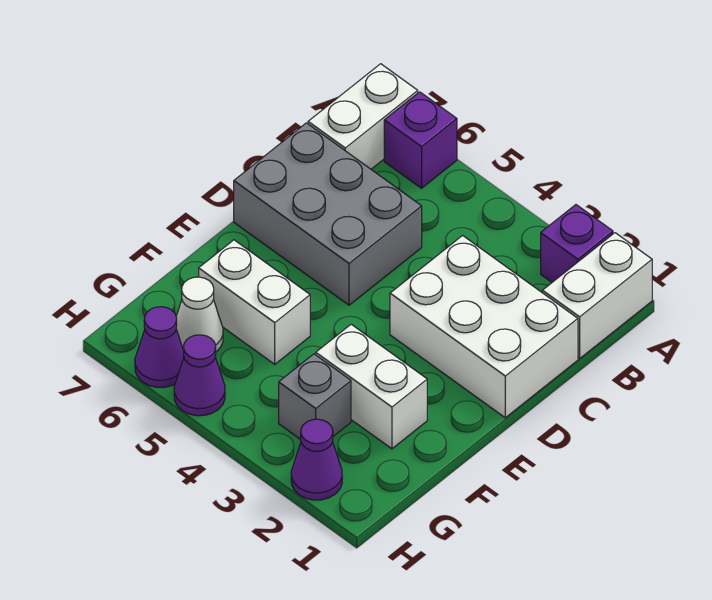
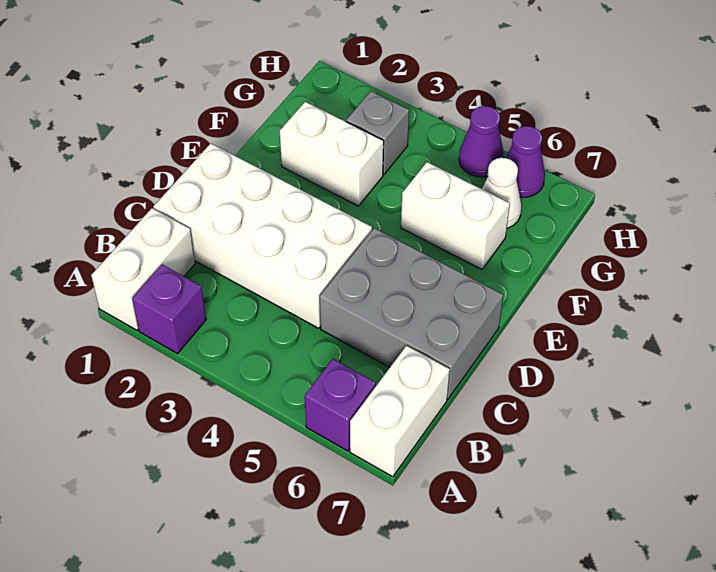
white 2x3 brick [390,236,578,418] -> white 2x4 brick [154,143,372,328]
purple 1x1 cone [291,419,342,500] -> none

